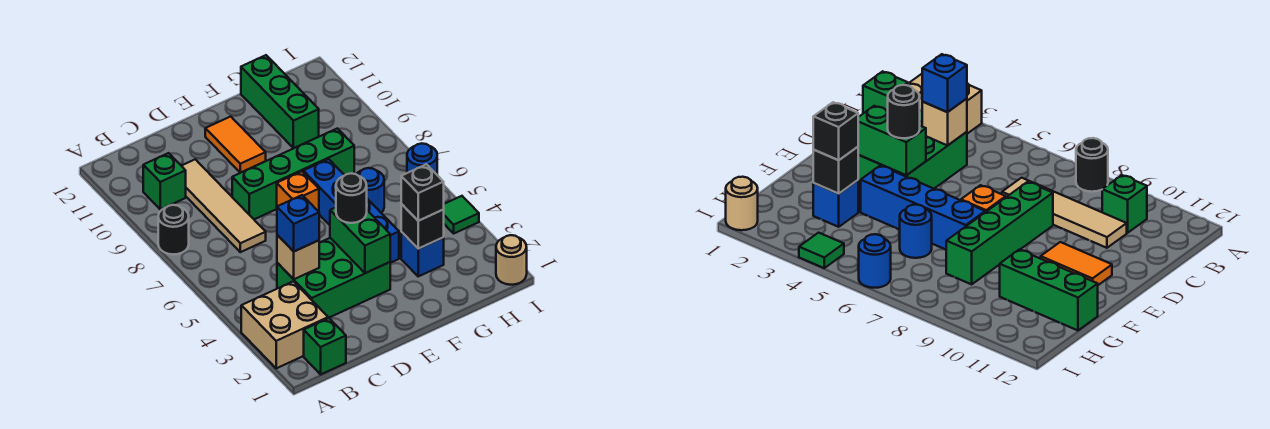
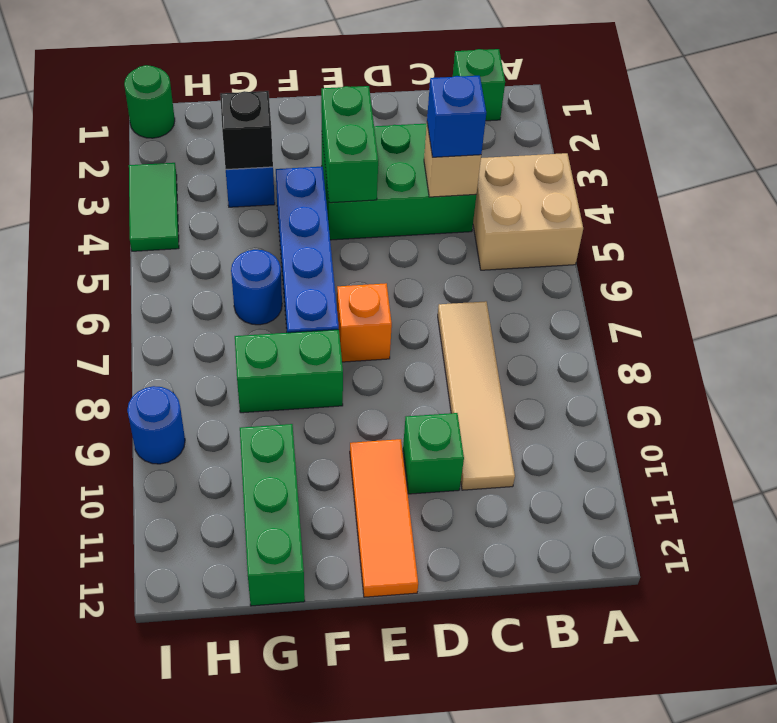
tan 2x2 brick [241,281,328,368] -> tan 2x2 brick moved to [473,153,583,270]
black 1x1 round brick [158,205,189,254] -> none
green 1x1 brick [143,153,186,209] -> green 1x1 brick moved to [403,413,464,494]
green 1x4 brick [232,128,354,219] -> green 1x2 brick [235,330,343,413]
black 1x1 round brick [336,173,367,223] -> none
orange 1x2 tile [205,117,266,173] -> orange 1x3 tile [350,439,418,597]
black 1x1 brick [401,164,444,221] -> none
tan 1x1 round brick [496,235,527,285] -> green 1x1 round brick [124,65,175,138]
green 1x1 tile [443,196,479,233] -> green 1x2 tile [129,163,179,251]
blue 1x1 round brick [407,143,437,174] -> blue 1x1 round brick moved to [127,386,185,464]

